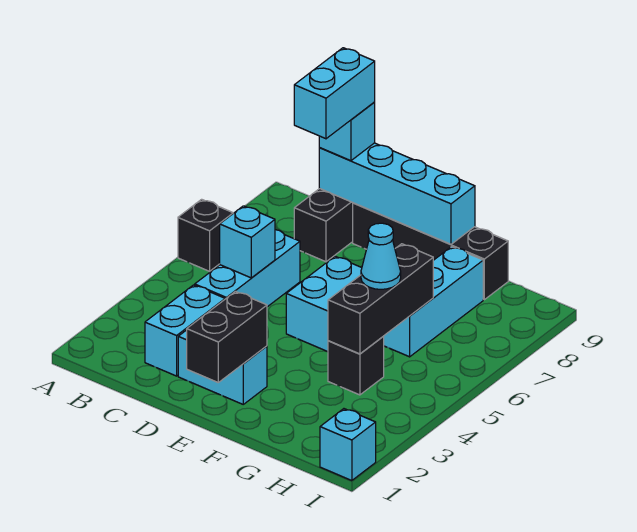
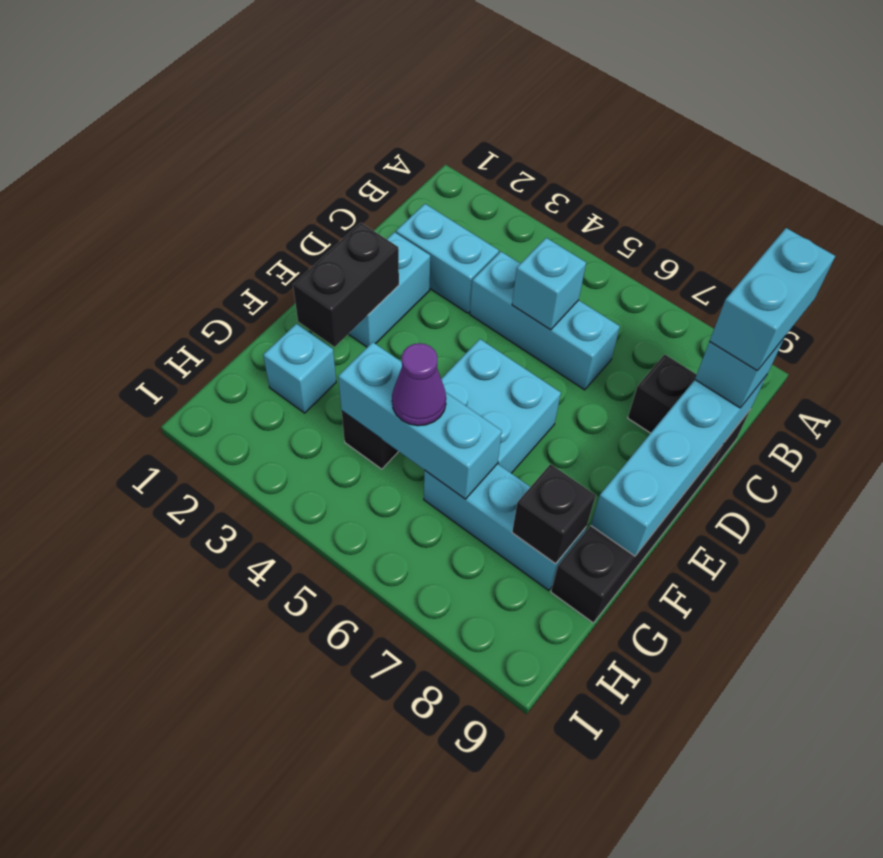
black 1x1 brick [178,199,233,271] -> black 1x1 brick moved to [512,464,596,564]
cyan 1x2 brick [294,48,375,139] -> cyan 1x2 brick turned to [710,228,835,371]
black 1x2 brick [187,292,267,382] -> black 1x2 brick turned to [293,223,399,347]
black 1x3 brick [328,244,433,354] -> cyan 1x3 brick [338,342,502,499]
cyan 1x1 cone [361,223,401,289] -> purple 1x1 cone [392,343,446,426]
cyan 1x1 brick [320,409,376,481] -> cyan 1x1 brick moved to [263,324,336,413]

